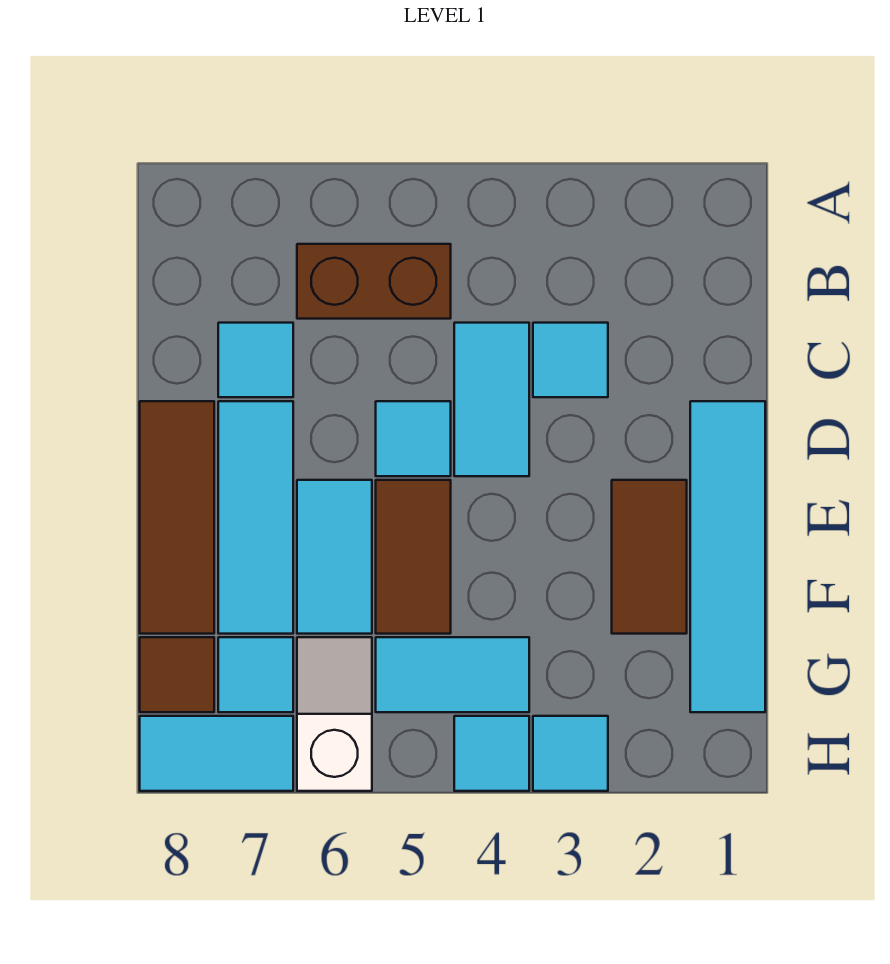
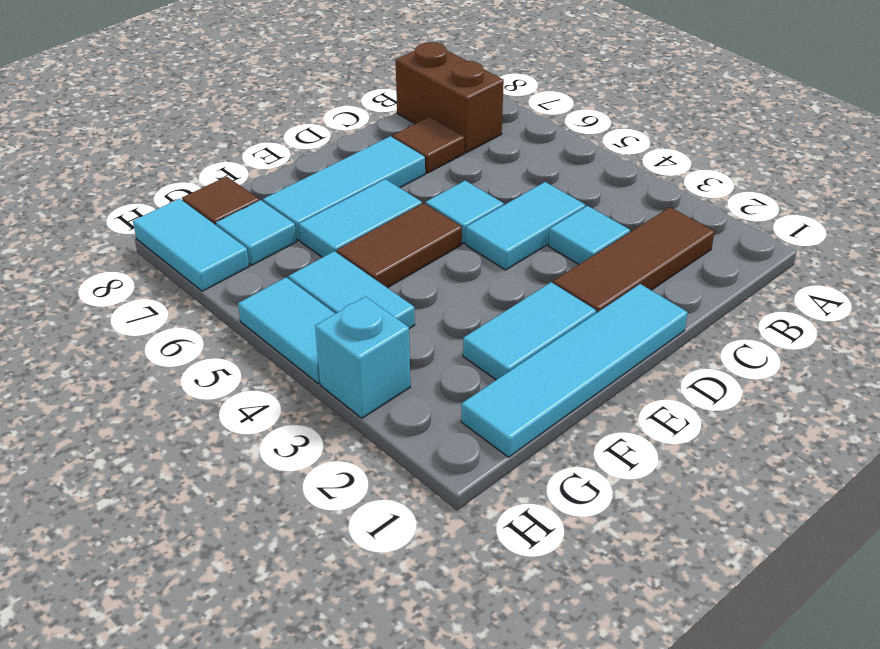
brown 1x2 brick [297,244,451,319] -> brown 1x2 brick moved to [396,42,504,153]
cyan 1x1 tile [218,323,293,397] -> brown 1x1 tile [392,117,465,173]
brown 1x3 tile [140,401,214,634] -> brown 1x3 tile moved to [553,207,715,313]
brown 1x2 tile [612,480,687,634] -> cyan 1x2 tile [463,282,596,380]
white 1x2 slope [297,637,372,791] -> none
cyan 1x1 tile [533,716,608,791] -> cyan 1x1 brick [315,297,410,418]
cyan 1x1 tile [454,716,529,791] -> cyan 1x2 tile [238,277,335,384]

